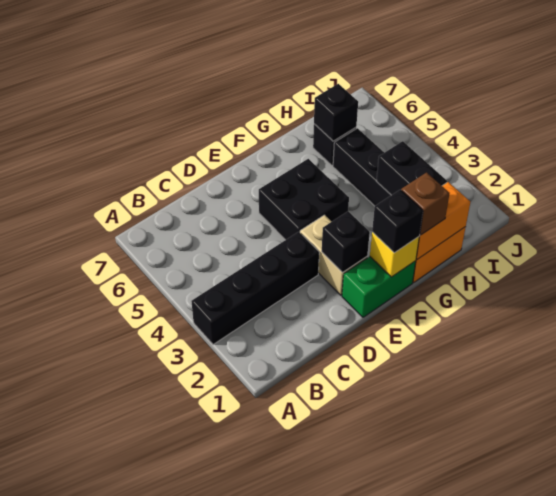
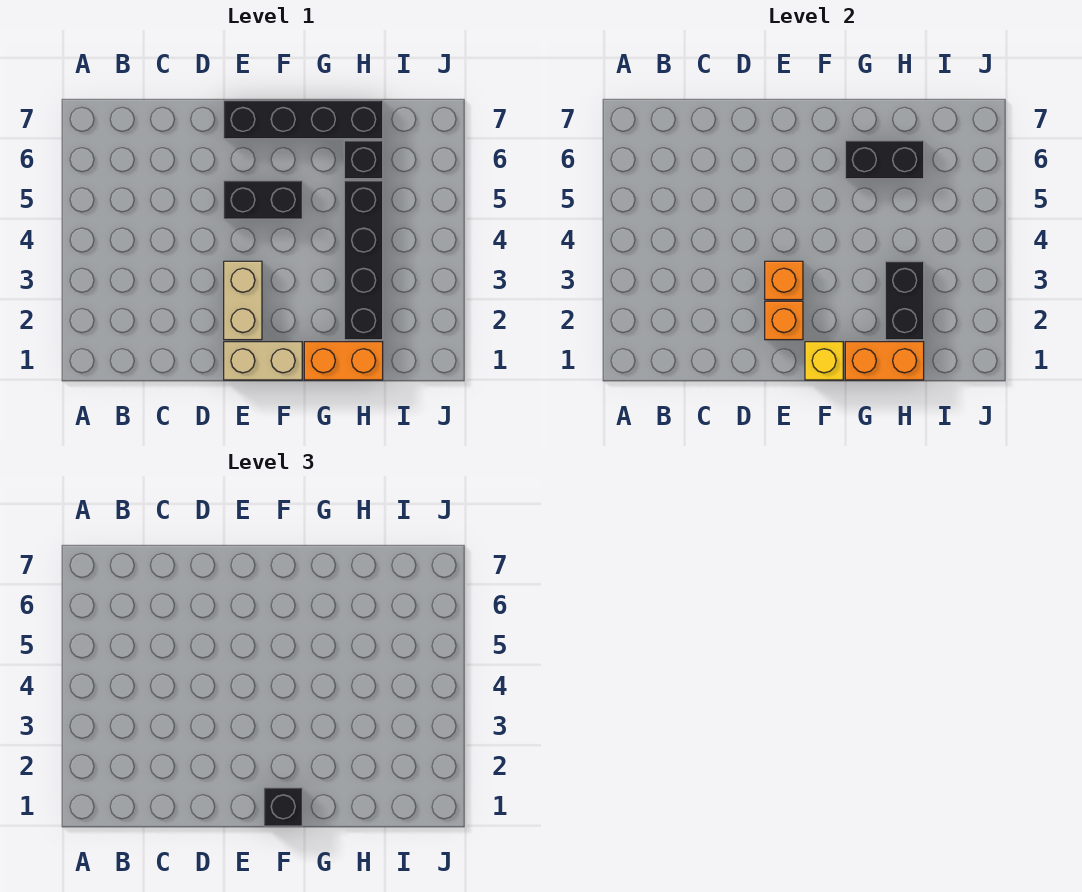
black 1x4 brick [191,232,319,345] -> black 1x4 brick moved to [224,100,383,139]
green 1x2 brick [342,257,416,317] -> tan 1x2 brick [224,342,302,380]
black 1x1 brick [322,211,370,273] -> orange 1x1 brick [765,301,803,340]
none -> orange 1x1 brick [765,261,803,300]
black 2x2 brick [259,159,349,240] -> black 1x2 brick [224,181,302,219]
brown 1x1 brick [401,172,450,235] -> none
black 1x1 brick [314,84,358,141] -> black 1x2 brick [845,141,924,179]

